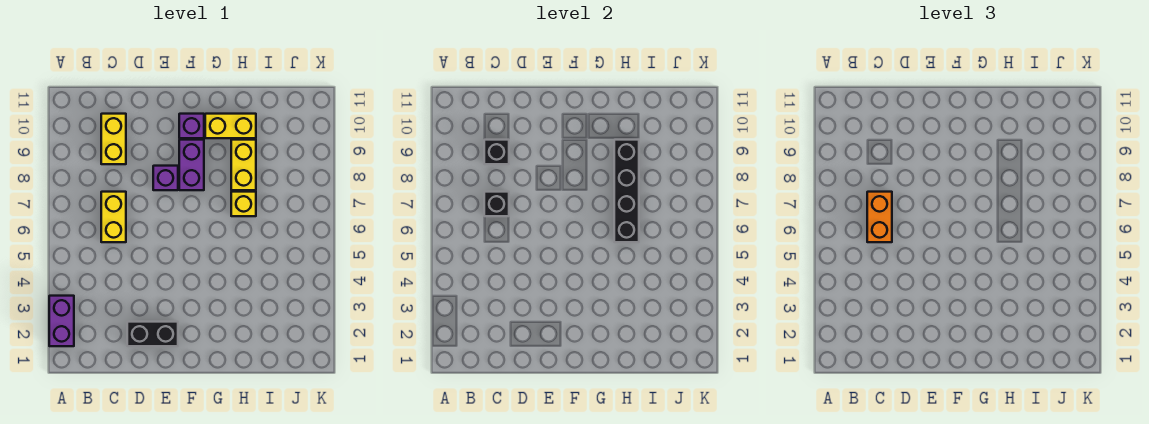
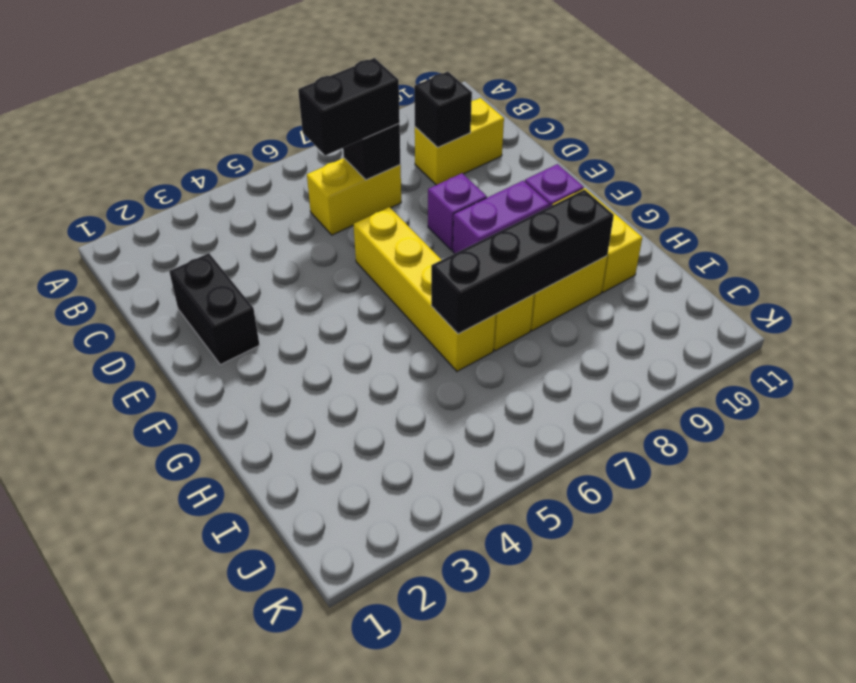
purple 1x2 brick [49,296,74,346] -> none
orange 1x2 brick [867,192,892,242] -> black 1x2 brick [298,58,400,156]
none -> yellow 1x4 brick [354,207,496,371]

